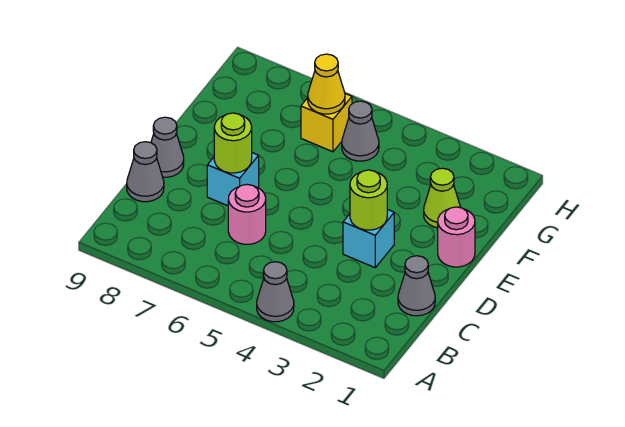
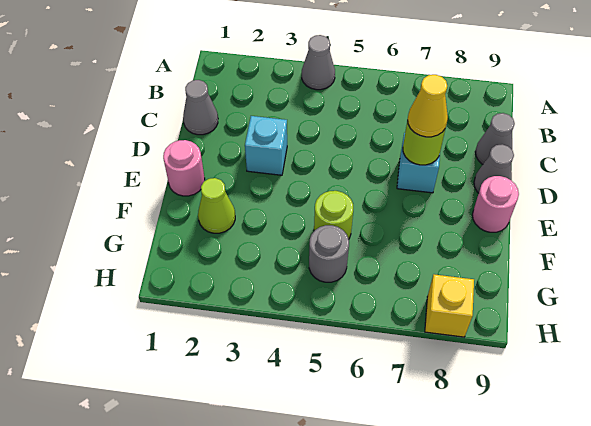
pink 1x1 round brick [228,184,266,244] -> pink 1x1 round brick moved to [472,176,519,232]
lime 1x1 round brick [350,170,387,230] -> lime 1x1 round brick moved to [314,191,353,239]
grey 1x1 cone [342,101,379,161] -> grey 1x1 round brick [309,225,349,282]
yellow 1x1 brick [301,94,352,152] -> yellow 1x1 brick moved to [425,274,474,337]
yellow 1x1 cone [308,54,345,114] -> yellow 1x1 cone moved to [408,75,448,137]

